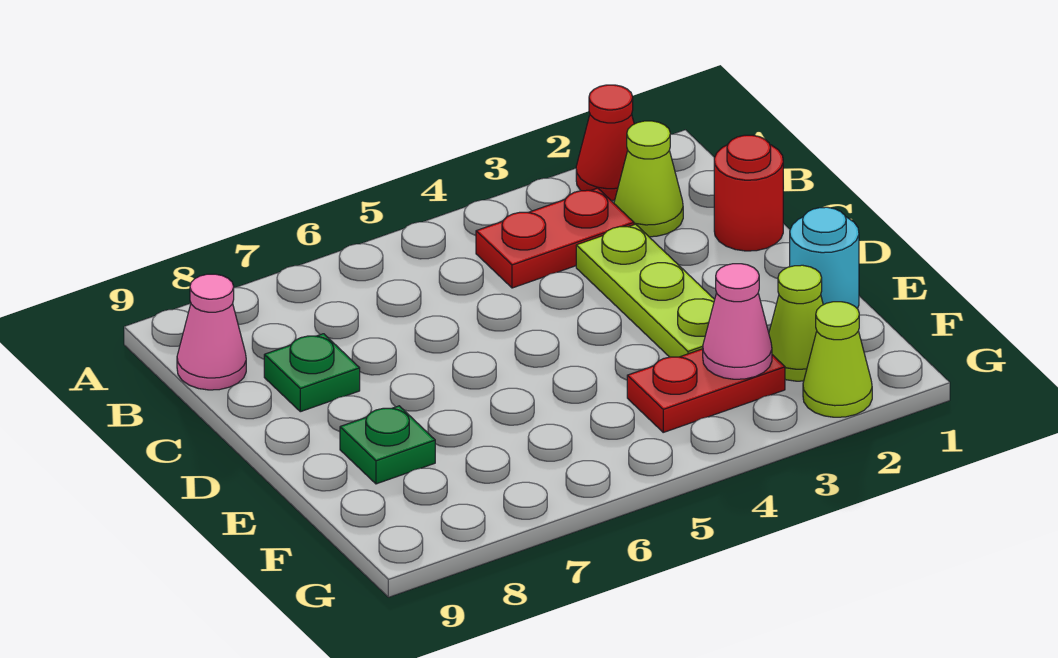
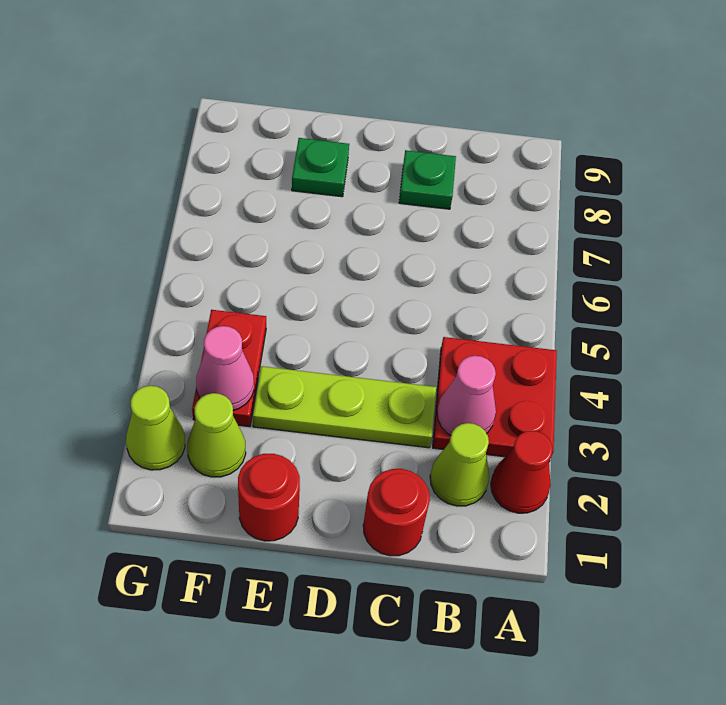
red 1x2 plate [476,188,634,288] -> red 2x2 plate [433,337,557,457]
pink 1x1 cone [177,274,246,390] -> pink 1x1 cone moved to [437,356,496,435]
cyan 1x1 round brick [790,207,859,309] -> red 1x1 round brick [238,454,300,541]

